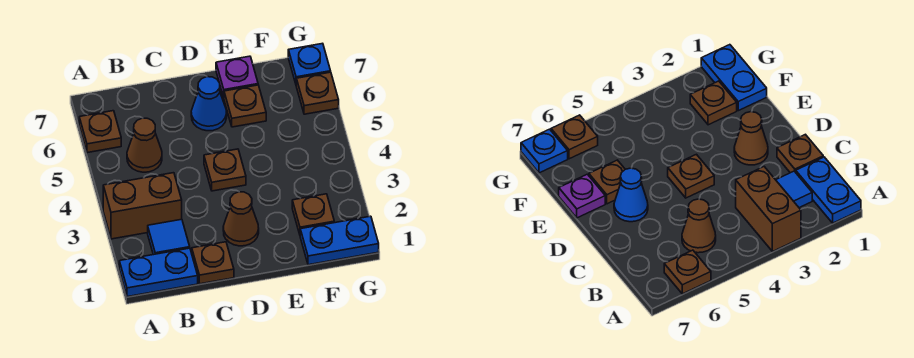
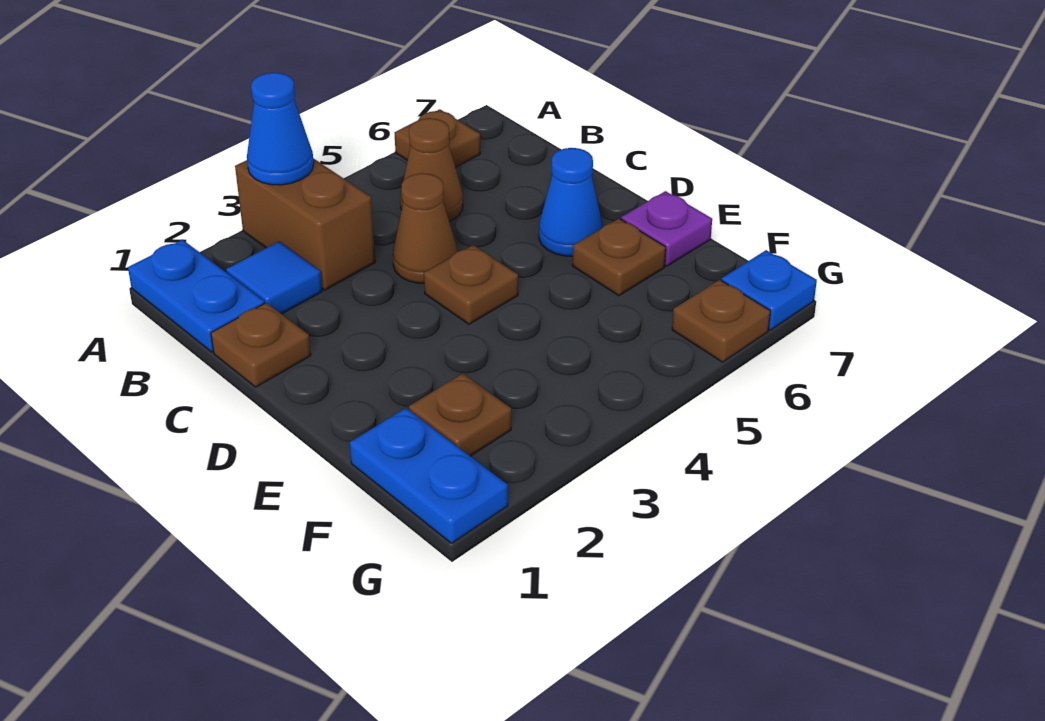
none -> blue 1x1 cone [247,73,314,185]
brown 1x1 cone [223,192,259,246] -> brown 1x1 cone moved to [393,173,458,283]

